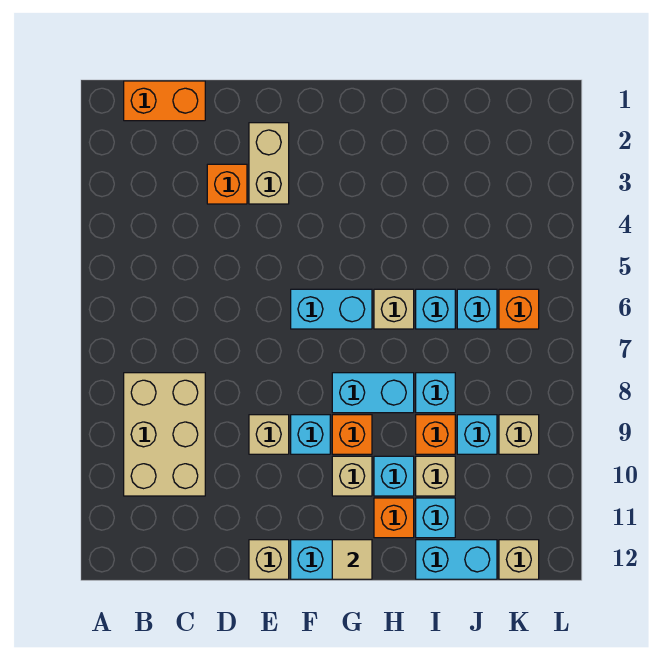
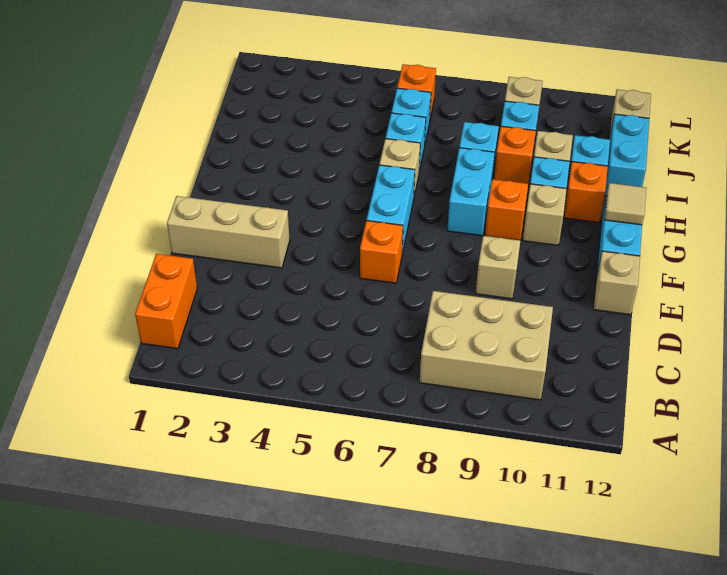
orange 1x1 brick [207,164,247,204] -> orange 1x1 brick moved to [360,221,403,283]
tan 1x2 brick [249,123,289,204] -> tan 1x3 brick [167,196,290,268]
cyan 1x1 brick [291,415,330,454] -> none

